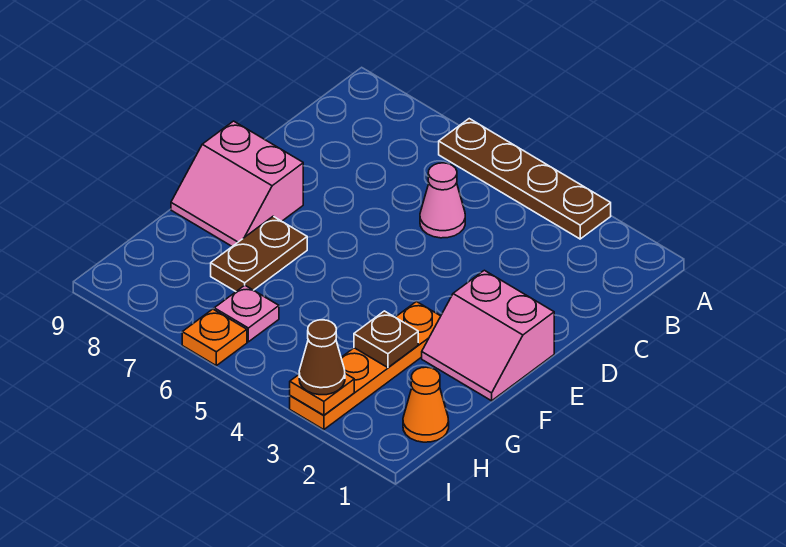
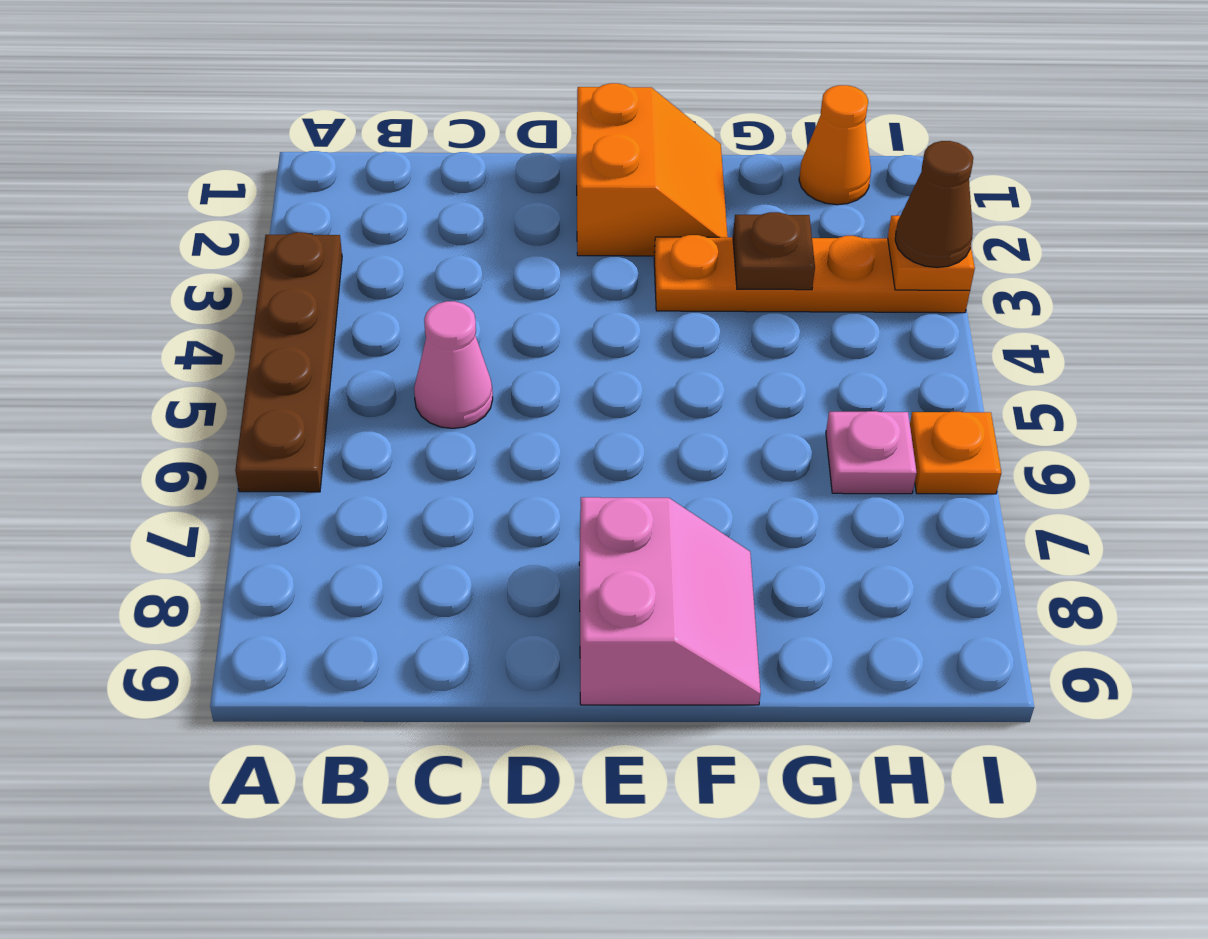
pink 2x2 slope [422,270,554,401] -> orange 2x2 slope [577,83,728,256]
brown 1x2 plate [211,216,307,291] -> none

